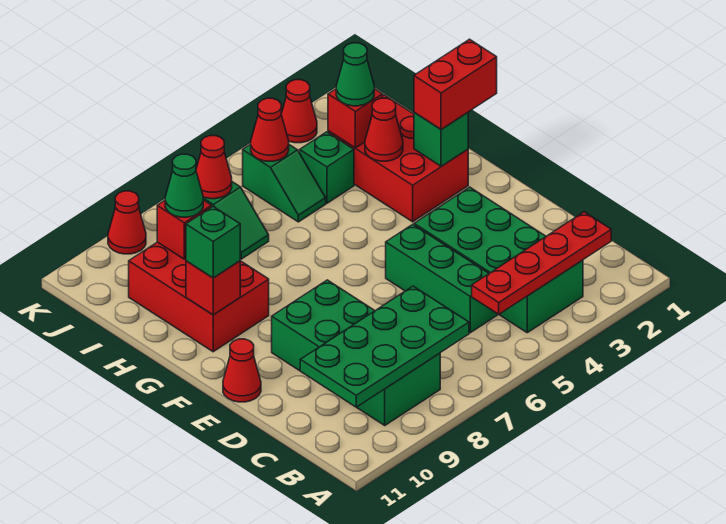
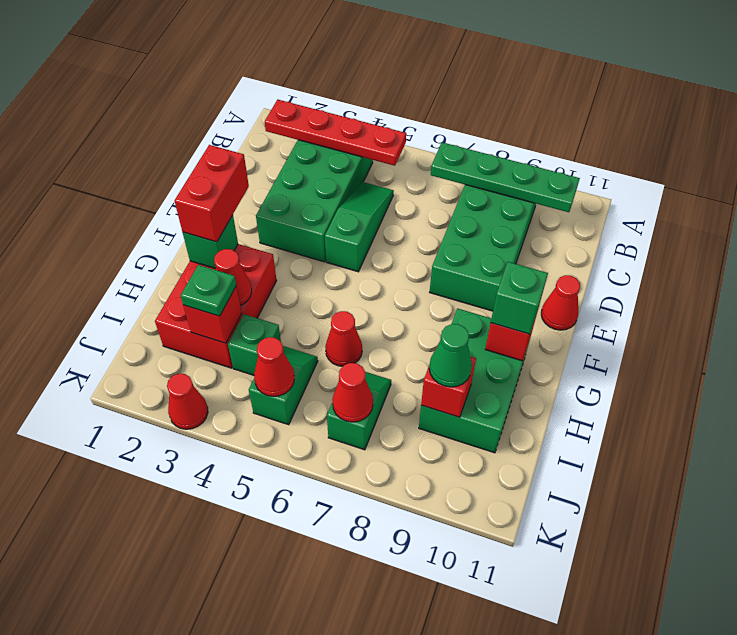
green 2x4 plate [300,286,469,407] -> green 1x4 plate [431,142,580,212]
green 1x3 brick [386,224,497,333] -> green 1x3 slope [325,182,394,272]
red 1x2 brick [414,39,497,129] -> red 1x2 brick turned to [175,145,249,242]
red 2x3 brick [129,242,269,352] -> green 2x3 brick [419,308,530,453]
green 1x1 cone [336,43,374,106] -> green 1x1 plate [181,265,236,316]
red 1x1 cone [108,191,146,254] -> red 1x1 cone moved to [325,311,362,366]

